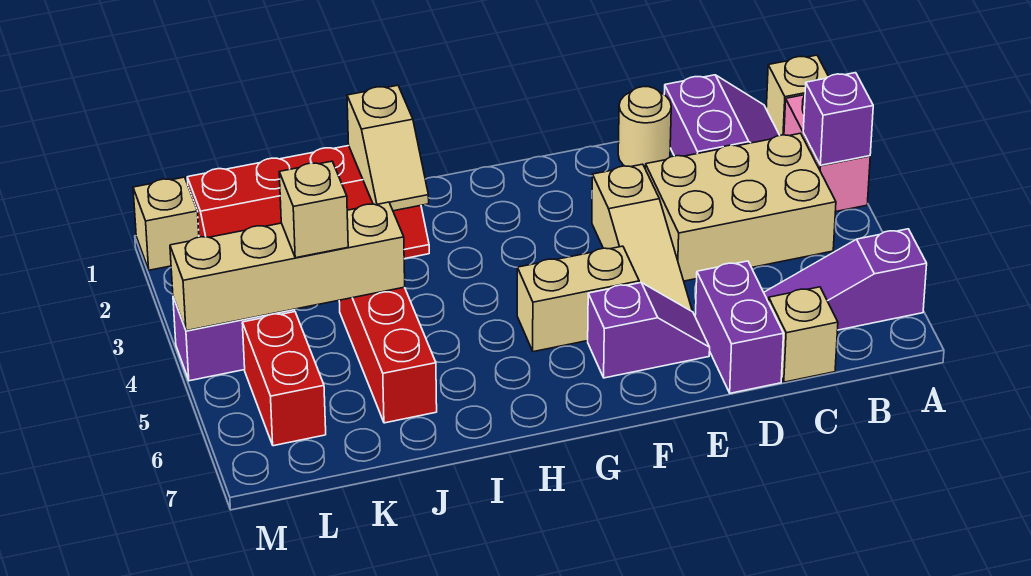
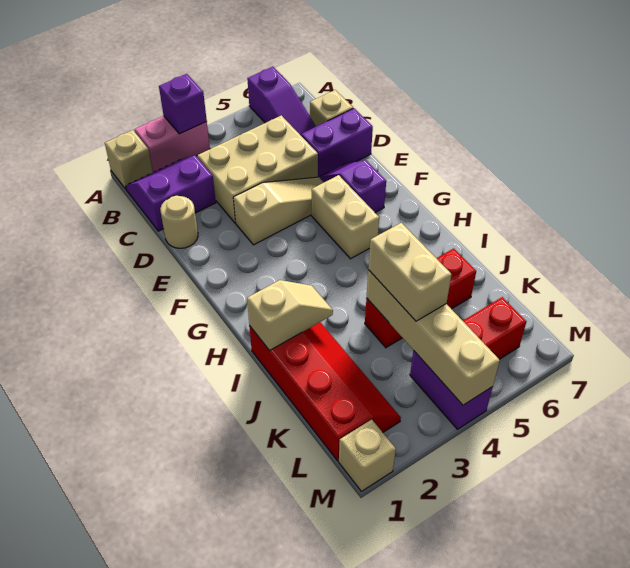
tan 2x3 brick [645,133,836,281] -> tan 2x3 brick turned to [197,115,318,223]
tan 1x1 brick [279,161,348,258] -> tan 1x2 brick [368,223,452,321]

